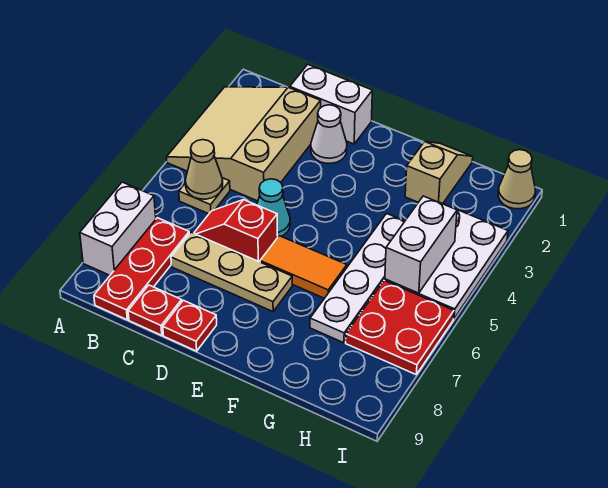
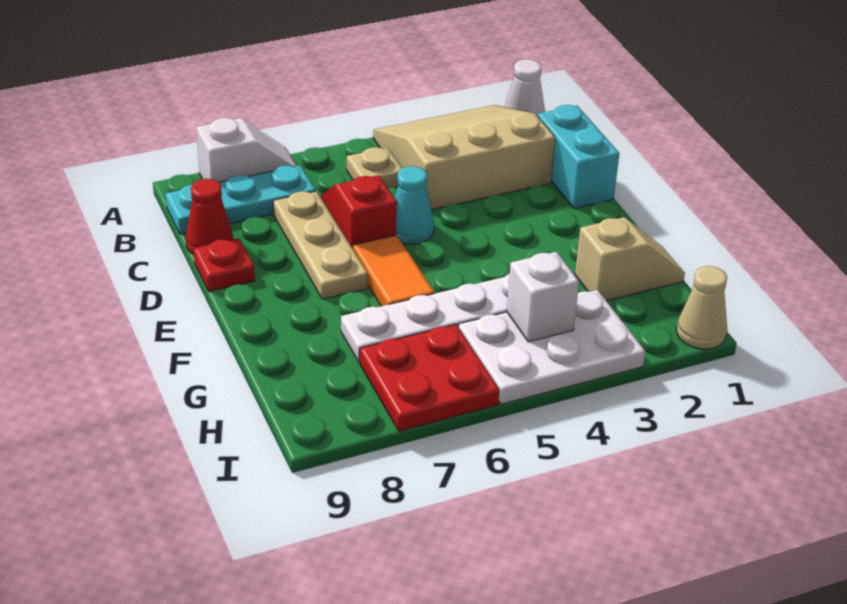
white 1x2 brick [80,182,156,275] -> white 1x2 slope [196,118,297,182]
tan 1x1 cone [186,140,223,199] -> none
red 1x3 plate [94,218,189,320] -> cyan 1x3 plate [166,166,316,234]
white 1x2 brick [290,65,372,144] -> cyan 1x2 brick [538,105,619,208]
red 1x1 plate [128,285,182,335] -> red 1x1 cone [186,179,233,255]
white 1x1 cone [311,105,347,163] -> white 1x1 cone moved to [504,59,545,116]
white 1x2 brick [385,196,457,293] -> white 1x1 brick [507,252,579,342]

